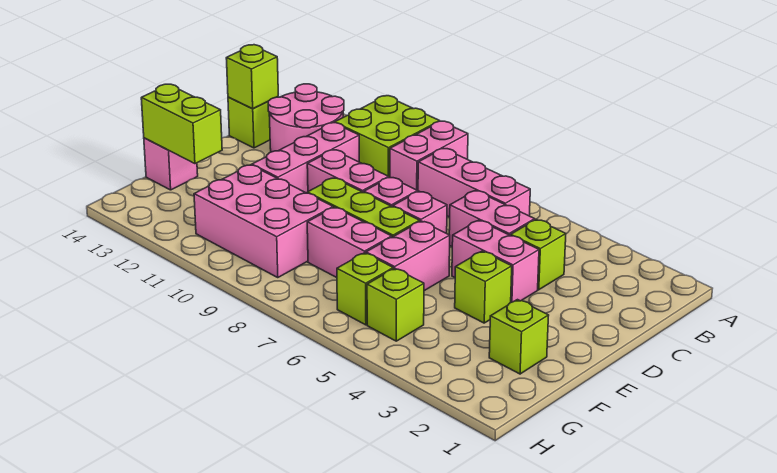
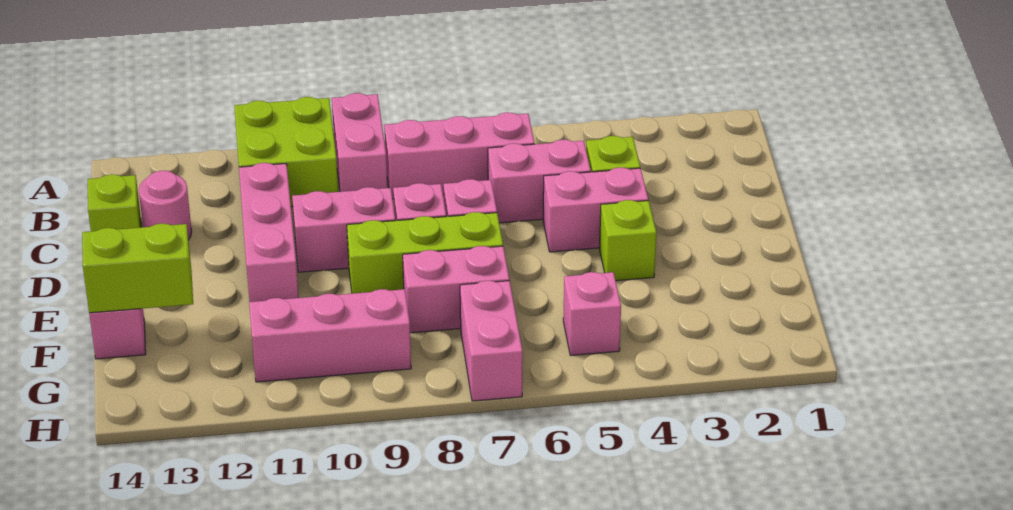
pink 2x2 round brick [268,84,344,152] -> pink 1x1 round brick [139,171,192,240]
lime 1x1 brick [226,45,278,109] -> none
pink 1x2 brick [366,221,450,291] -> pink 1x2 brick moved to [460,281,523,401]
lime 1x1 brick [489,300,549,374] -> none
pink 2x3 brick [194,165,333,278] -> pink 1x3 brick [249,289,411,382]
lime 1x1 brick [367,268,424,341] -> pink 1x1 brick [563,272,621,356]
lime 1x1 brick [337,253,393,325] -> none

